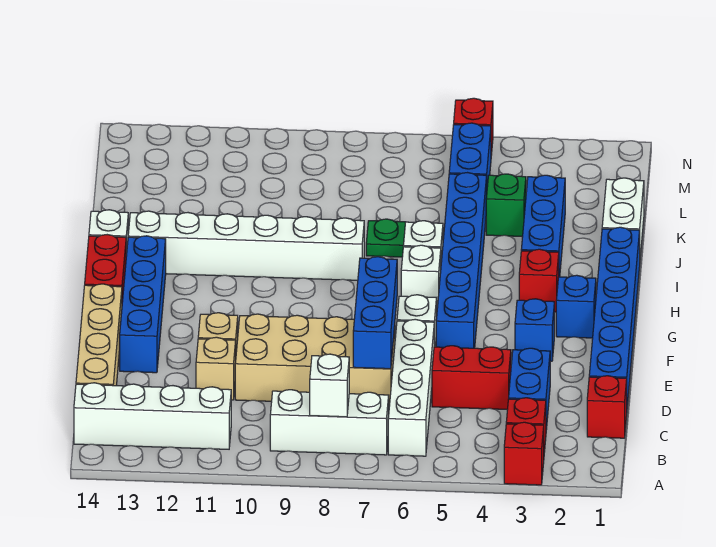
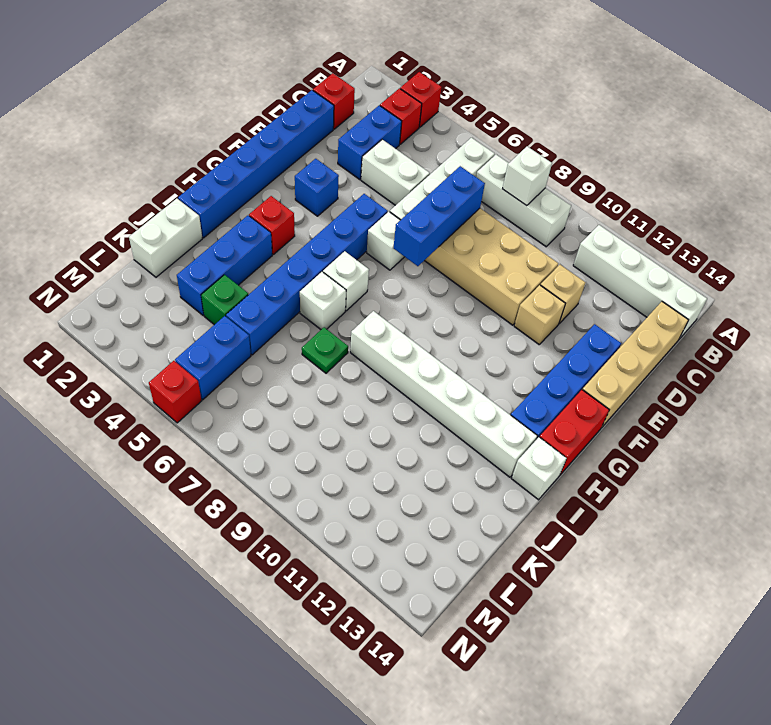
red 1x2 brick [432,346,511,409] -> white 1x2 brick [361,139,430,205]
blue 1x1 brick [556,275,596,338] -> none

